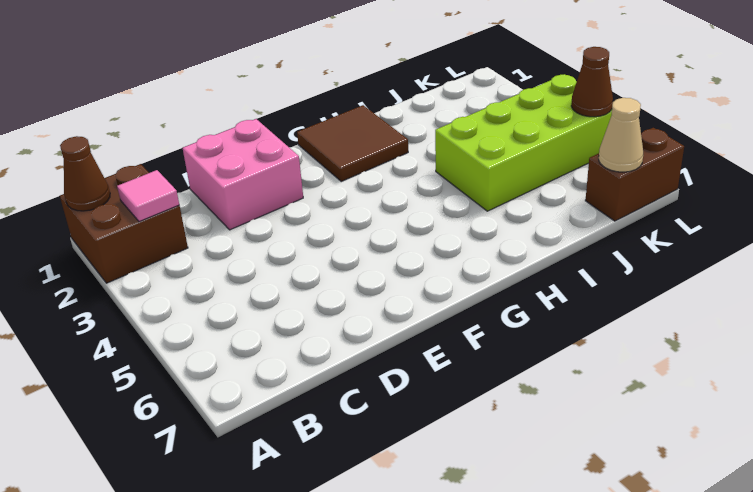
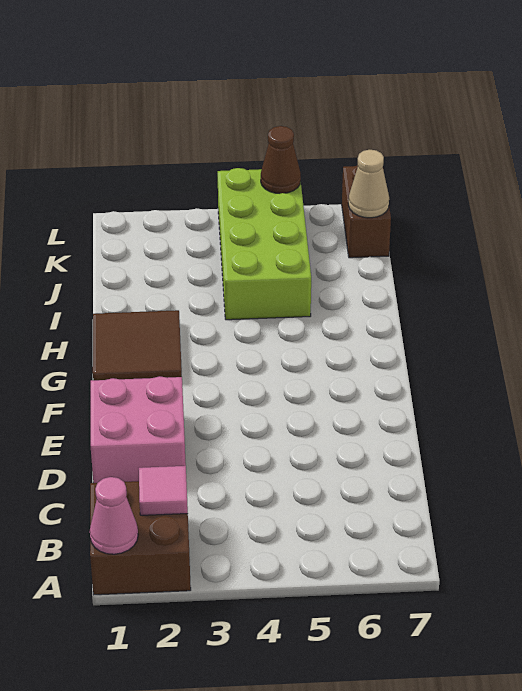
brown 1x1 cone [60,136,110,211] -> pink 1x1 cone [90,477,138,554]

